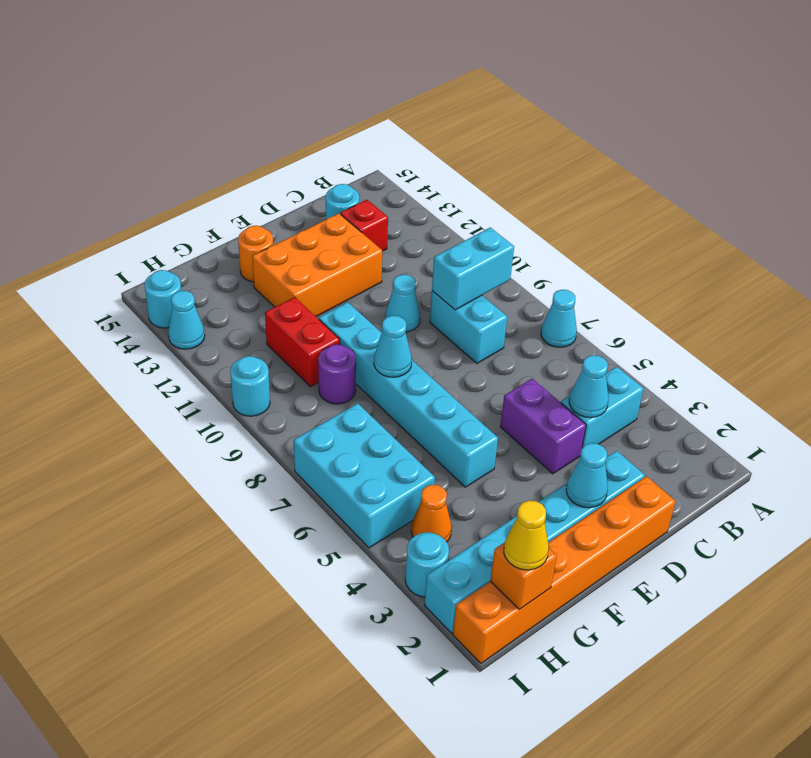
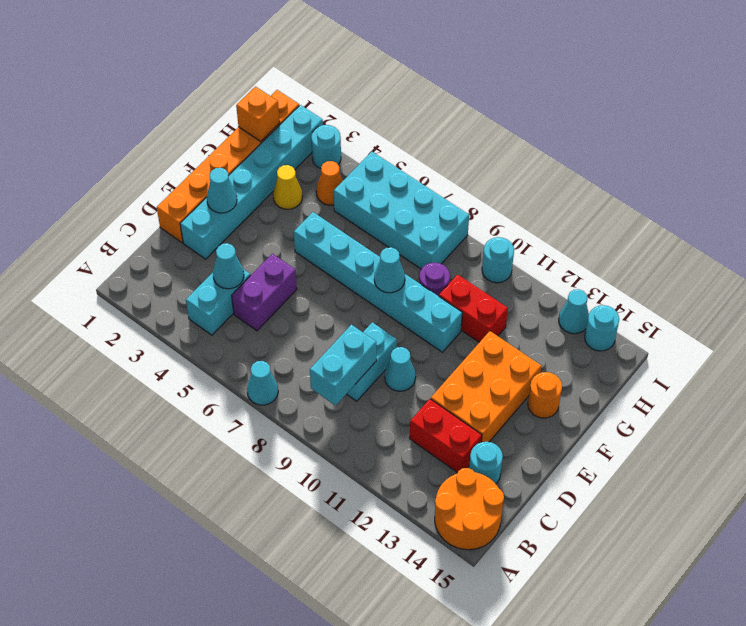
none -> orange 2x2 round brick [435,468,504,550]
cyan 1x2 brick [430,291,507,363] -> cyan 1x2 brick turned to [347,322,397,401]
red 1x1 brick [340,200,388,251] -> red 1x2 brick [410,399,482,472]
purple 1x2 brick [500,379,586,474] -> purple 1x2 brick turned to [232,254,297,331]
yellow 1x1 cone [504,501,549,570] -> yellow 1x1 cone moved to [273,165,302,209]
cyan 2x3 brick [294,403,435,548] -> cyan 2x4 brick [334,152,469,269]

